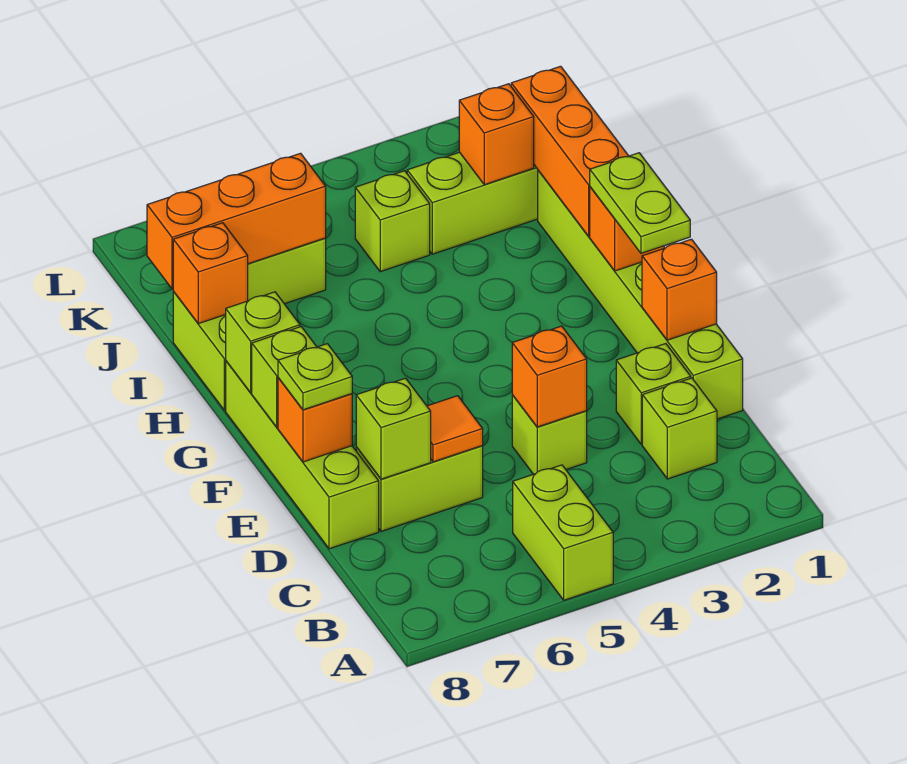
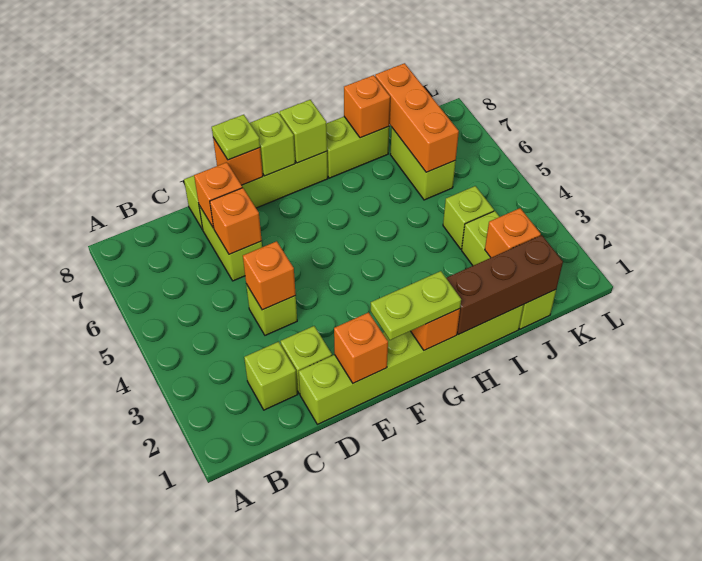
lime 1x2 brick [513,465,613,600] -> none
orange 1x1 tile [427,396,483,462] -> orange 1x1 brick [210,188,262,254]
lime 1x1 brick [356,378,431,479] -> orange 1x1 brick [194,162,242,228]
orange 1x3 brick [511,66,628,236] -> brown 1x3 brick [446,235,563,335]

